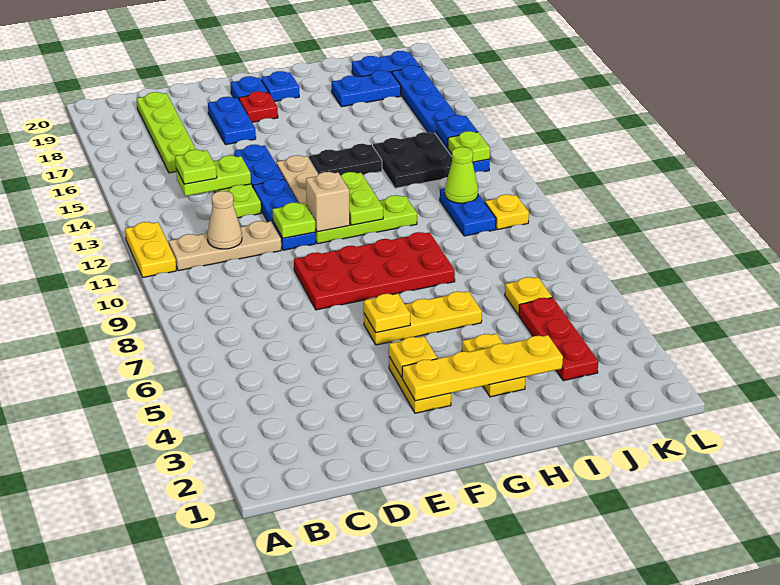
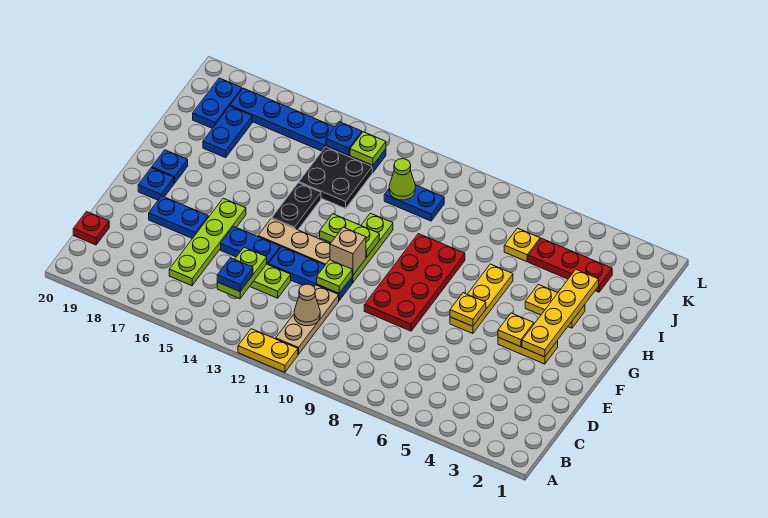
lime 1x1 plate [175,150,217,184] -> blue 1x1 plate [217,258,253,291]
lime 1x4 plate [137,92,196,173] -> lime 1x4 plate turned to [169,198,246,286]
red 1x1 plate [239,91,278,122] -> red 1x1 plate moved to [73,212,109,245]
yellow 1x1 plate [485,194,529,230] -> none

